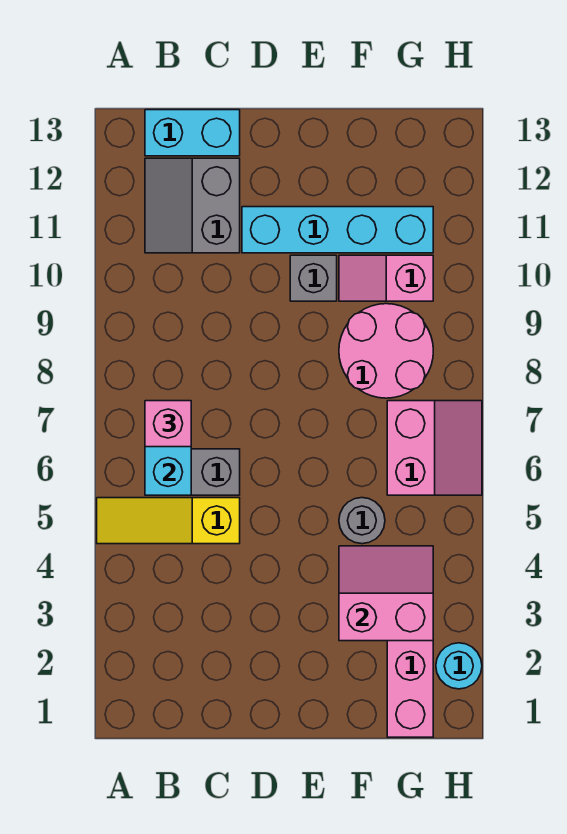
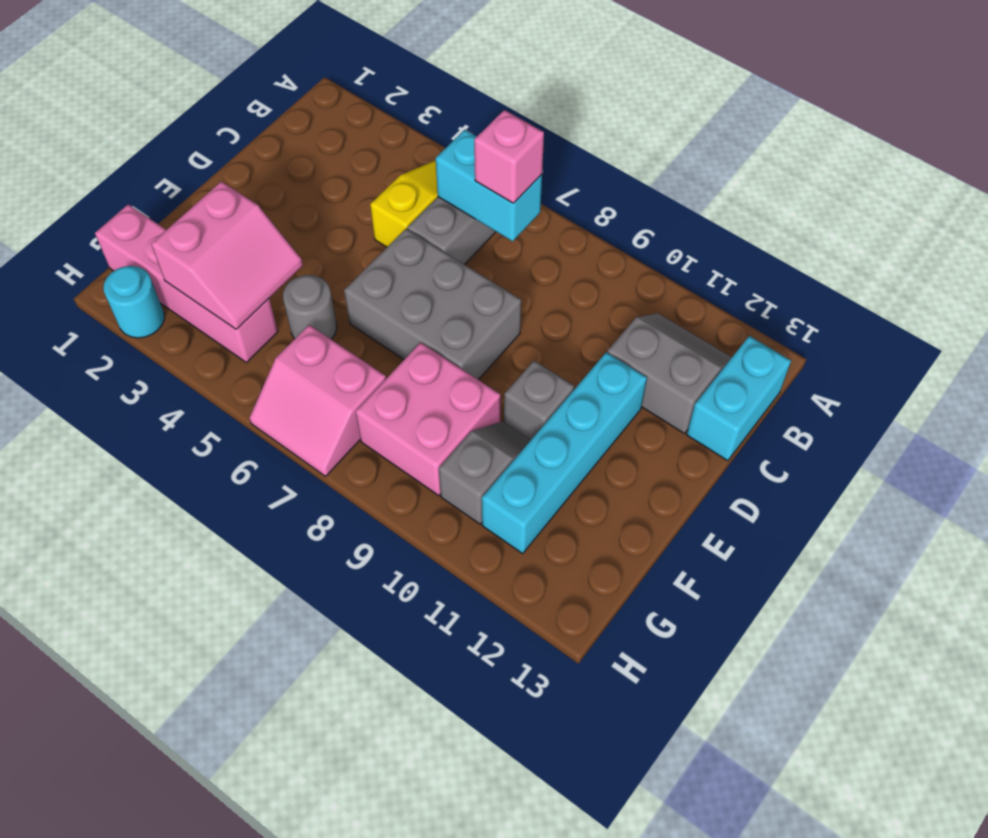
none -> grey 2x3 brick [344,229,521,380]
pink 2x2 round brick [339,304,433,398] -> pink 2x2 brick [356,343,501,496]
pink 1x2 slope [339,255,433,301] -> grey 1x2 slope [439,421,531,524]

